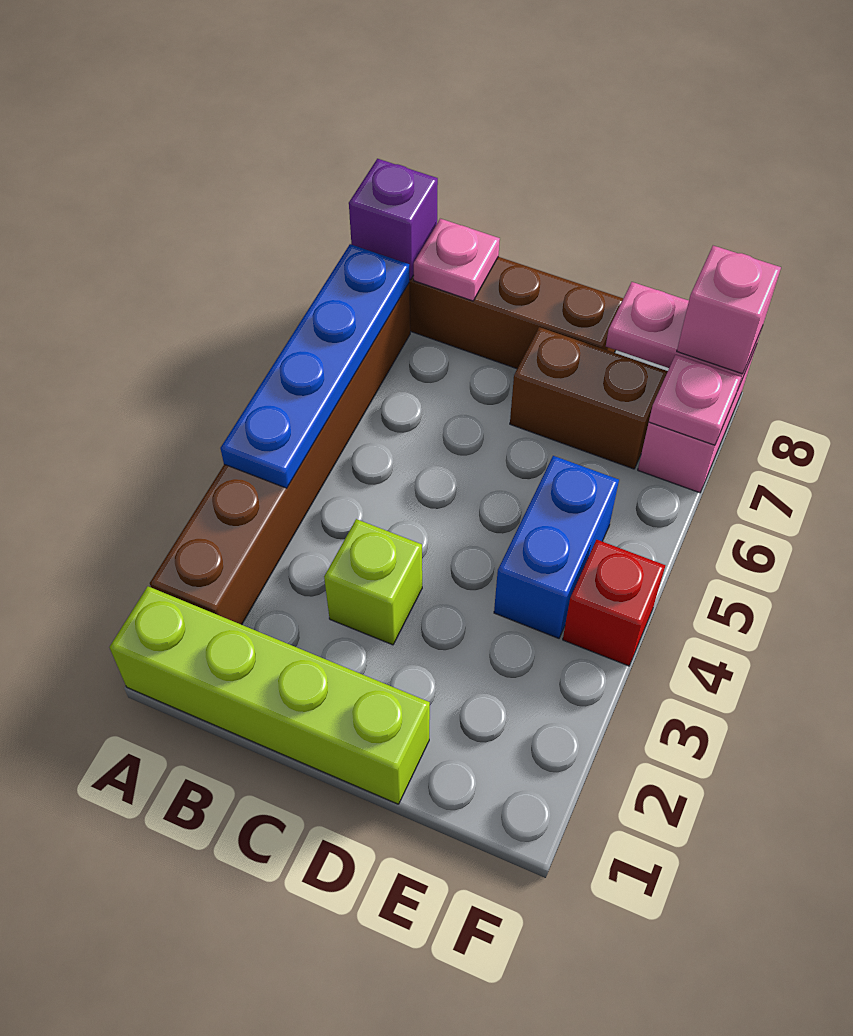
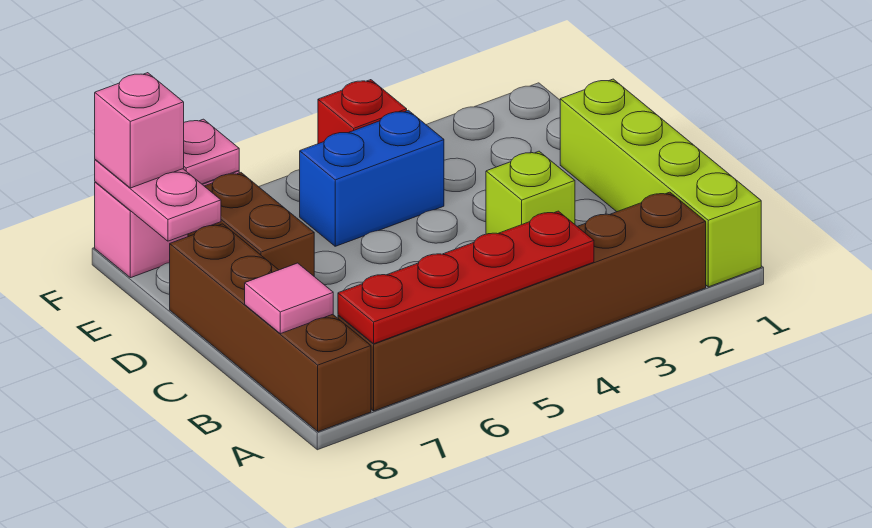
blue 1x4 plate [220,244,409,488] -> red 1x4 plate [338,211,594,344]
purple 1x1 brick [349,159,438,280] -> none
pink 1x1 plate [414,219,500,301] -> pink 1x1 tile [245,263,333,334]

